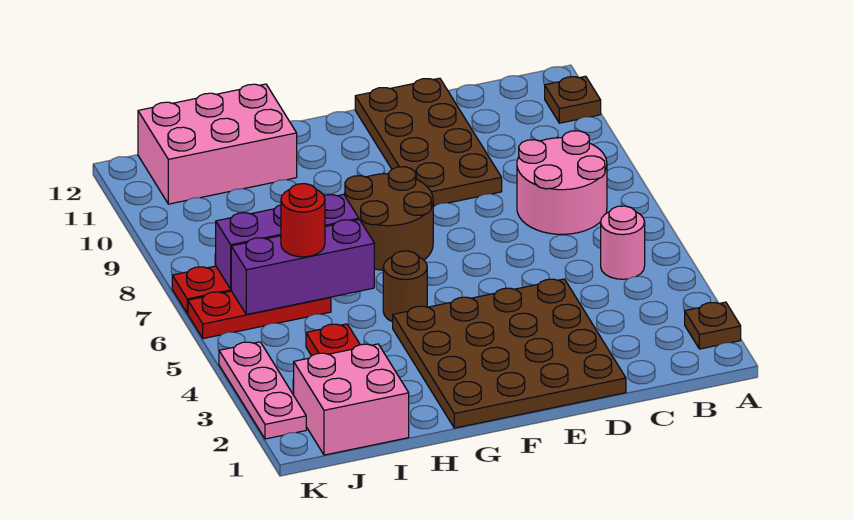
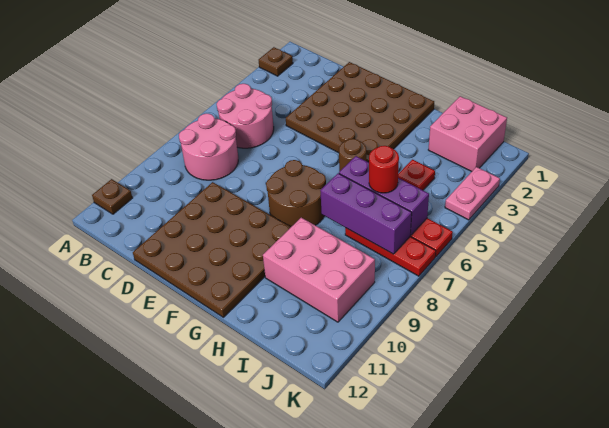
pink 1x1 round brick [601,206,645,279] -> pink 2x2 round brick [217,84,274,148]
brown 2x4 plate [355,78,502,206] -> brown 4x4 plate [133,182,291,317]
pink 2x3 brick [138,84,297,204] -> pink 2x3 brick moved to [263,218,375,322]
pink 1x3 plate [219,342,306,439] -> pink 1x2 plate [445,167,500,220]

